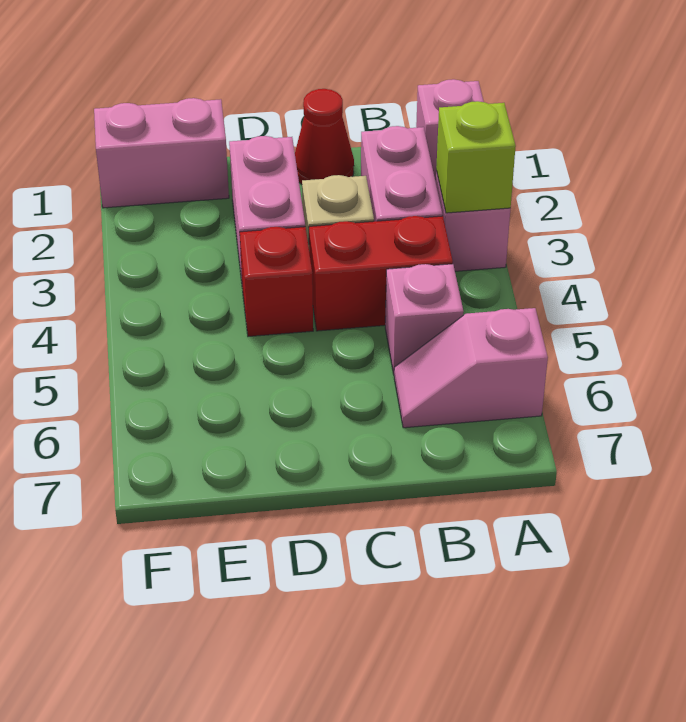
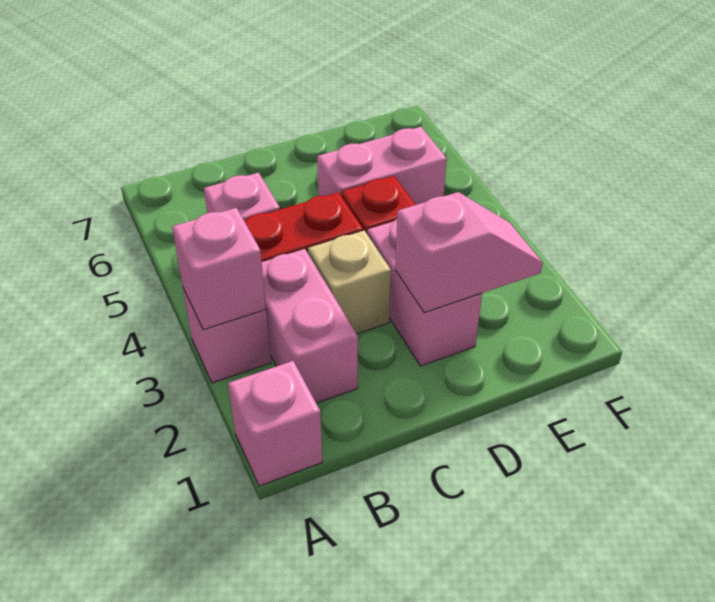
lime 1x1 brick [436,101,516,213] -> pink 1x1 brick [172,208,266,330]
pink 1x2 slope [394,308,548,428] -> pink 1x2 slope moved to [395,192,543,312]
red 1x1 cone [295,89,354,185] -> none
pink 1x2 brick [94,98,229,208] -> pink 1x2 brick moved to [317,127,447,205]

